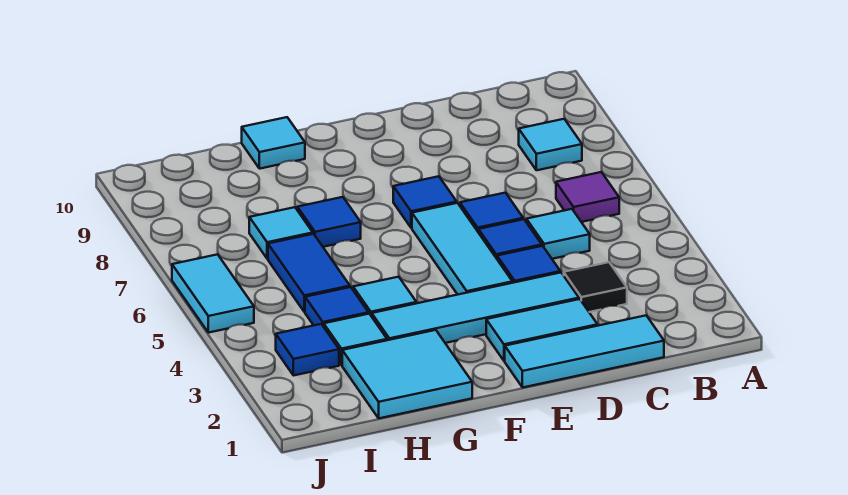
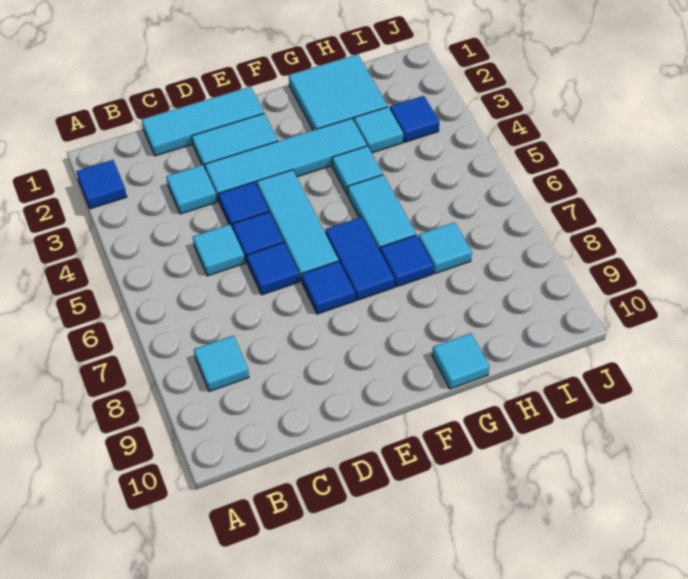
purple 1x1 tile [556,172,619,222] -> none
black 1x1 tile [564,262,627,312] -> cyan 1x1 tile [166,165,217,214]
blue 1x1 tile [305,287,369,327] -> blue 1x1 tile moved to [76,160,127,209]
blue 1x2 tile [268,234,350,312] -> blue 1x2 tile moved to [325,217,395,300]
cyan 1x2 tile [172,254,254,333] -> cyan 1x2 tile moved to [348,175,416,250]

